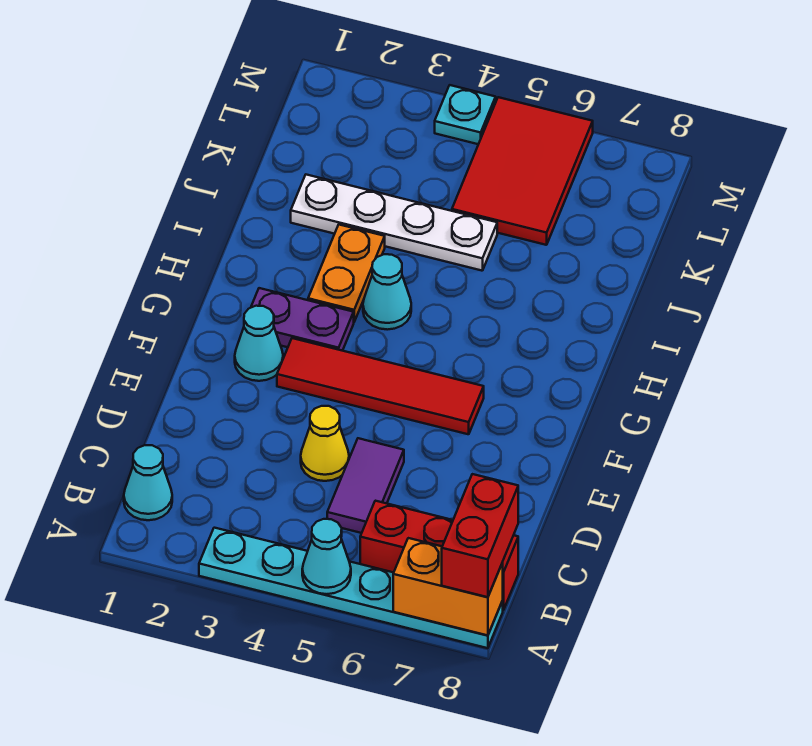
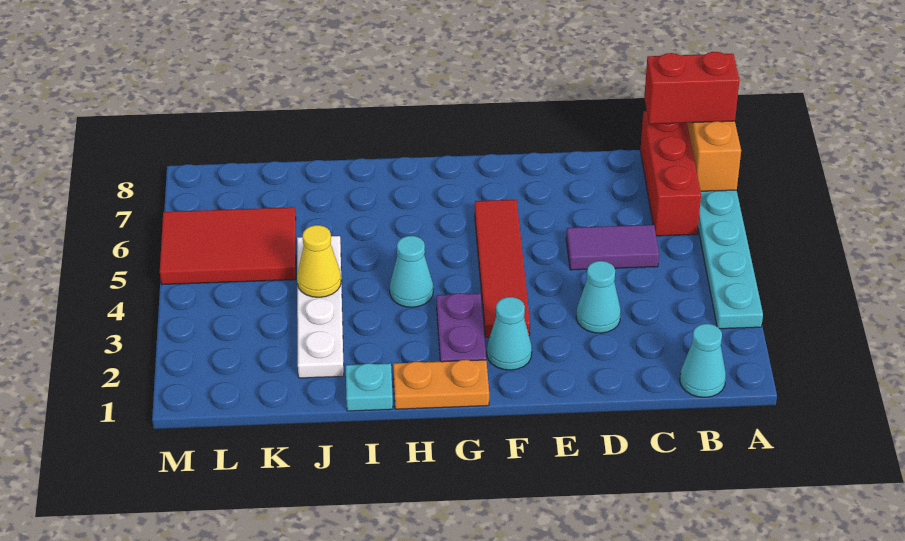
cyan 1x1 cone [302,519,351,594] -> cyan 1x1 cone moved to [576,261,621,333]
yellow 1x1 cone [301,406,349,481] -> yellow 1x1 cone moved to [297,225,341,297]
orange 1x2 plate [308,225,385,322] -> orange 1x2 plate moved to [393,360,489,409]
cyan 1x1 plate [435,85,496,144] -> cyan 1x1 plate moved to [346,363,393,411]

